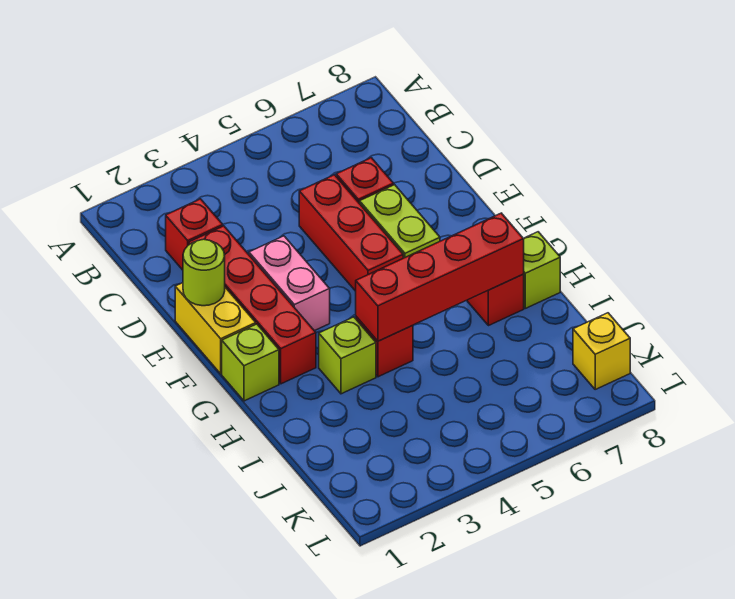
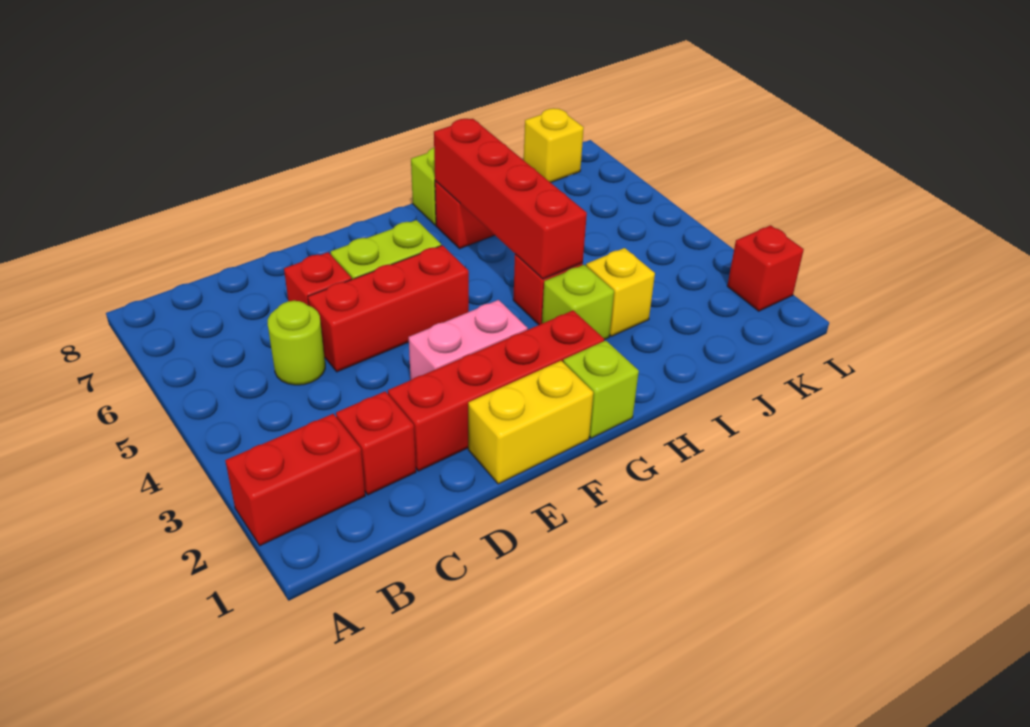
none -> red 1x2 brick [225,414,365,546]
lime 1x1 round brick [183,239,225,306] -> lime 1x1 round brick moved to [268,301,325,385]
none -> yellow 1x1 brick [586,248,655,336]
none -> red 1x1 brick [727,225,804,311]

